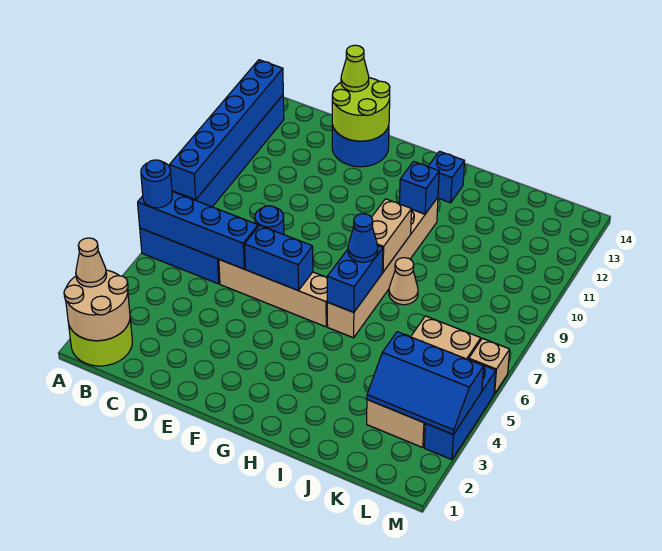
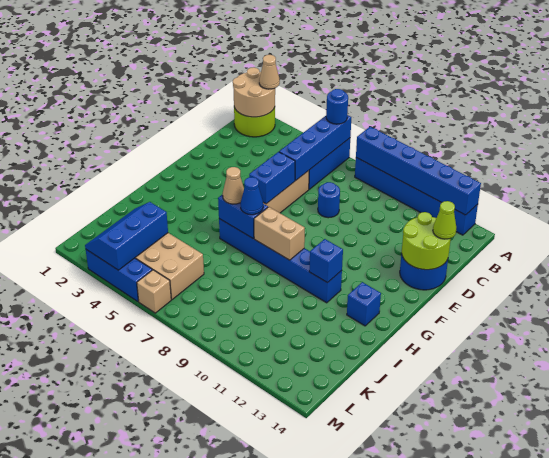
tan 1x6 brick [327,198,438,338] -> blue 1x6 brick [219,219,342,303]
tan 1x1 cone [389,258,418,305] -> tan 1x1 cone moved to [223,167,244,204]

